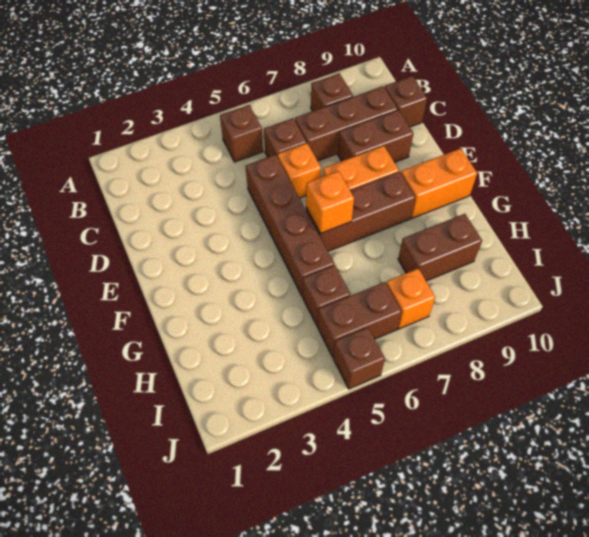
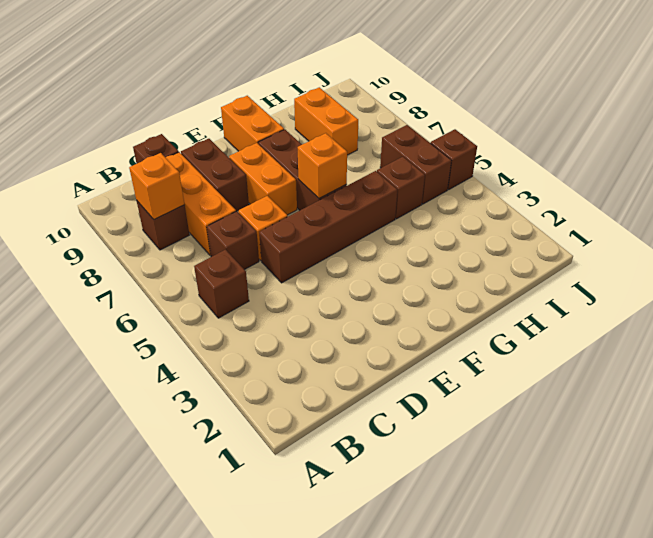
brown 1x3 brick [295,86,398,161] -> orange 1x3 brick [166,152,236,255]
brown 1x2 brick [398,214,482,281] -> orange 1x2 brick [294,87,358,155]
orange 1x1 brick [386,268,435,329] -> orange 1x1 brick moved to [129,153,184,220]

